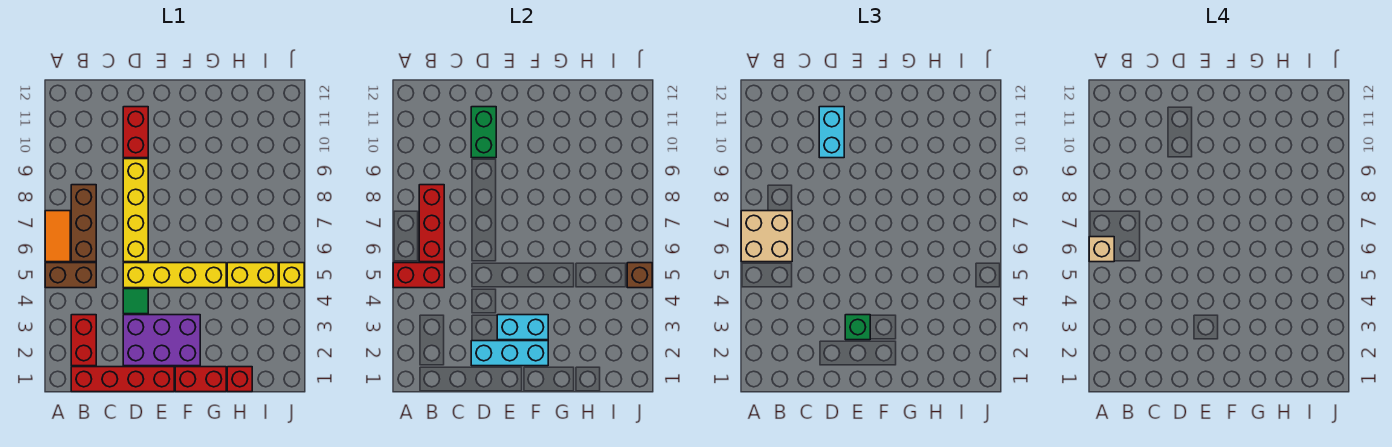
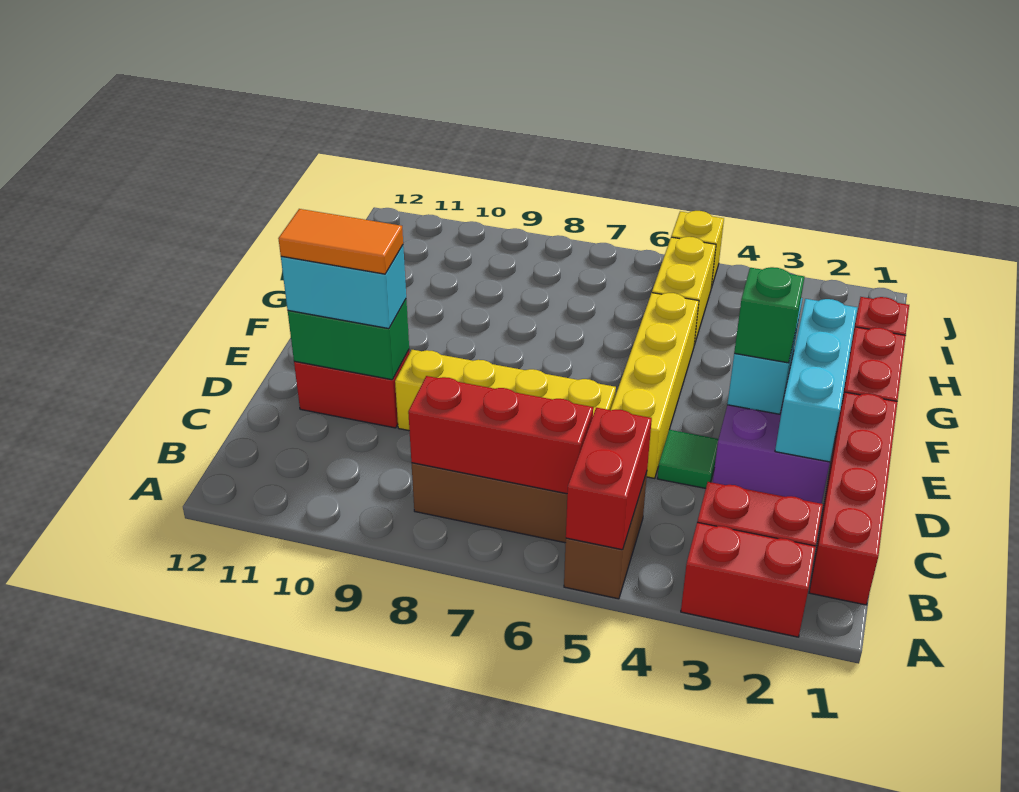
none -> red 1x2 brick [681,522,816,637]
orange 1x2 tile [45,211,70,262] -> orange 1x2 tile moved to [278,209,403,274]
tan 2x2 brick [741,211,792,262] -> none
tan 1x1 brick [1089,237,1114,262] -> none
brown 1x1 brick [627,263,652,288] -> none

